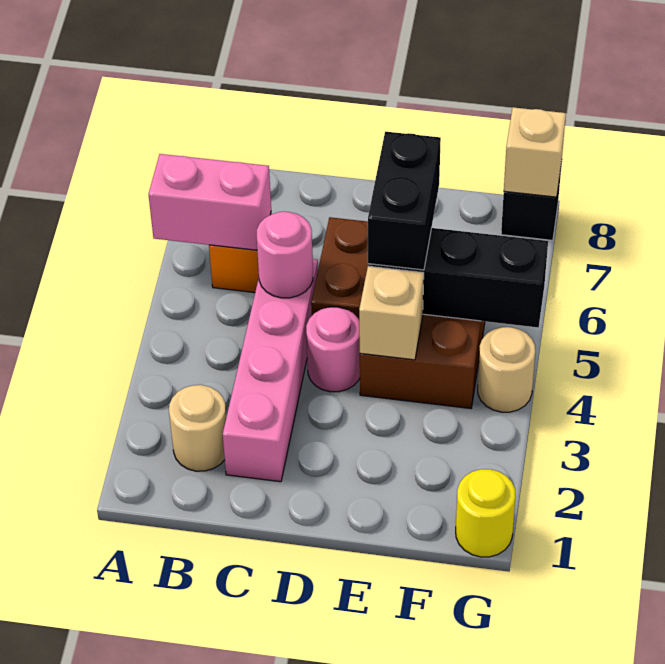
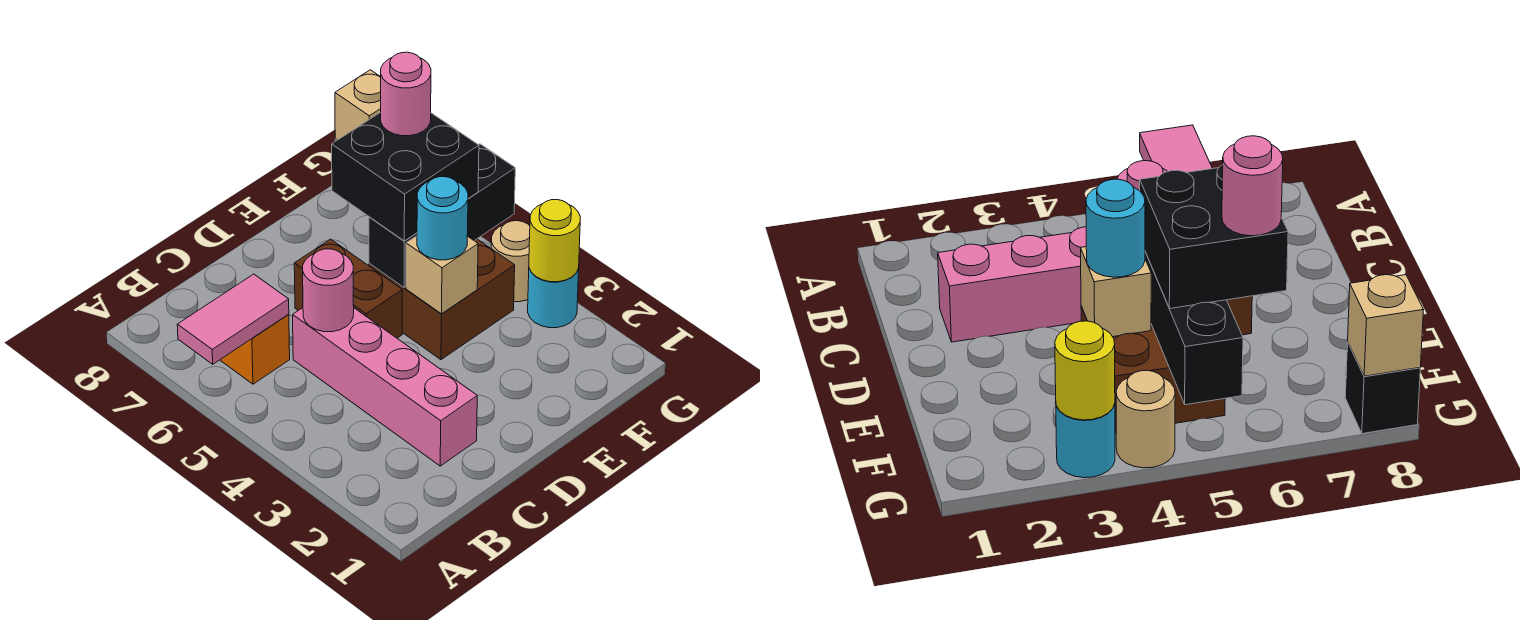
pink 1x2 brick [149,154,271,250] -> pink 1x2 tile [177,274,289,364]
tan 1x1 round brick [169,385,226,471] -> none
pink 1x1 round brick [306,307,360,392] -> pink 1x1 round brick moved to [381,52,431,136]
none -> cyan 1x1 round brick [417,177,468,260]
black 1x2 brick [368,132,441,270] -> black 2x2 brick [332,112,479,241]
yellow 1x1 round brick [456,469,515,557] -> yellow 1x1 round brick moved to [529,200,580,282]
none -> cyan 1x1 round brick [528,269,579,328]

